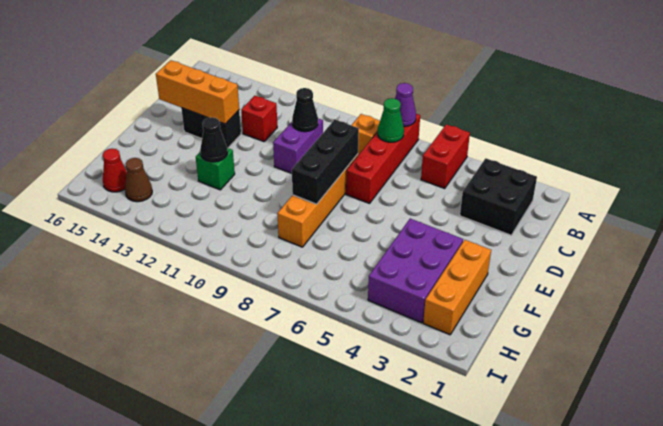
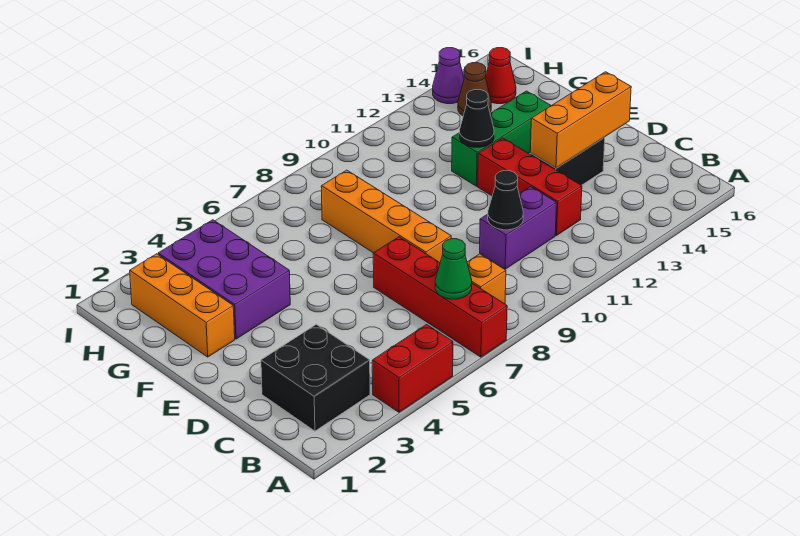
red 1x2 brick [421,124,470,188] -> red 1x2 brick turned to [372,325,453,412]
purple 1x1 cone [395,83,416,127] -> purple 1x1 cone moved to [433,48,464,104]
purple 1x2 brick [273,119,323,173] -> purple 1x2 brick turned to [480,187,557,269]
red 1x1 brick [241,96,277,142] -> red 1x3 brick [478,138,582,236]
black 1x3 brick [292,120,359,204] -> none
green 1x1 brick [196,148,235,190] -> green 1x3 brick [452,91,551,186]

